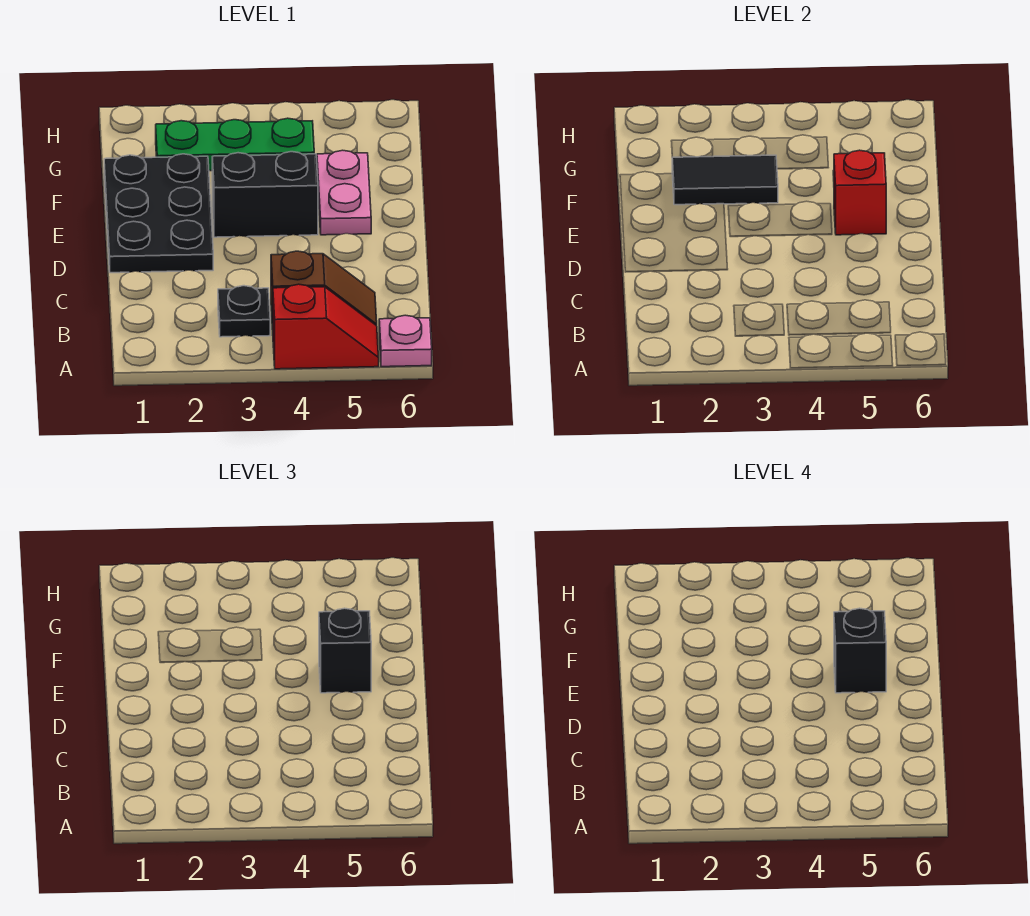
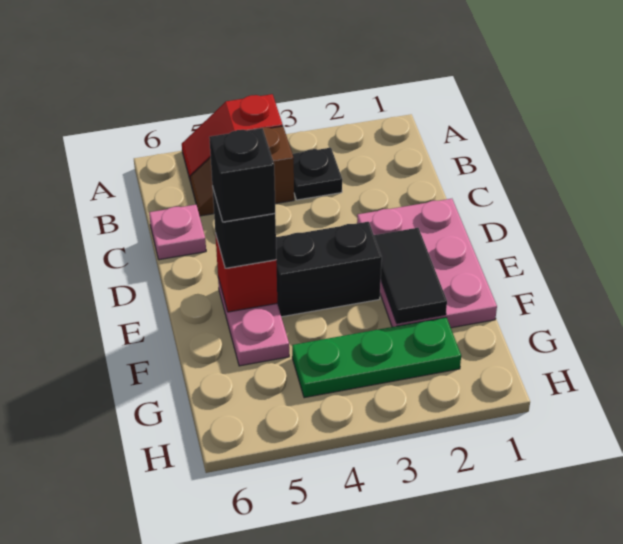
pink 1x1 plate [379,315,432,367] -> pink 1x1 plate moved to [149,205,206,260]
black 2x3 plate [104,154,213,273] -> pink 2x3 plate [357,199,497,328]
black 1x2 tile [672,155,778,205] -> black 1x2 tile turned to [374,228,447,324]

